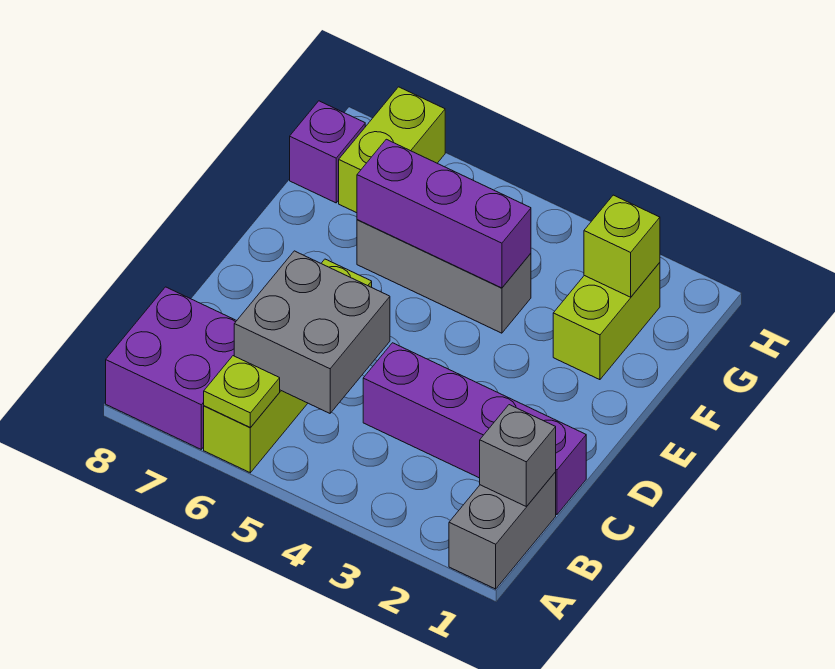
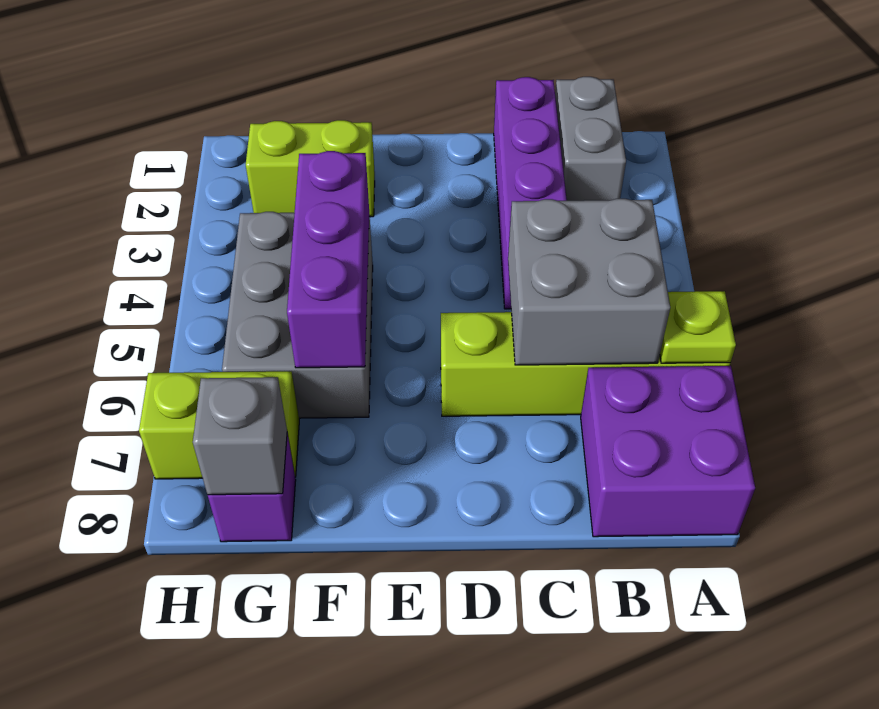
grey 1x2 brick [449,472,556,589] -> grey 1x2 brick turned to [555,77,626,201]
grey 1x1 brick [480,405,556,507] -> grey 1x1 brick moved to [193,377,287,495]
grey 1x3 brick [357,220,531,333] -> grey 2x3 brick [222,212,373,418]
lime 1x1 brick [584,195,660,297] -> none

